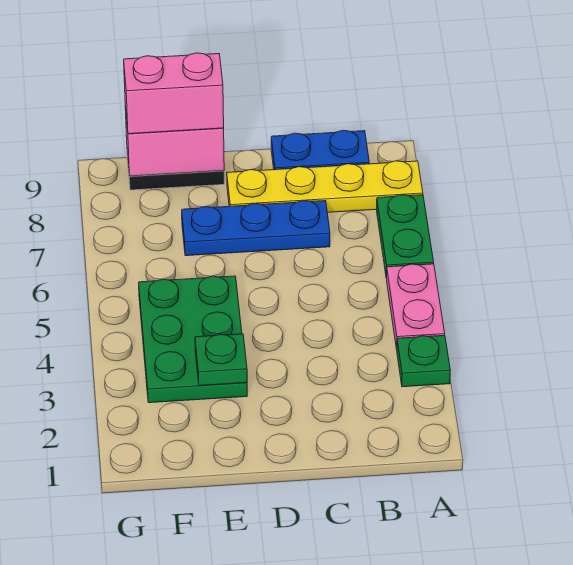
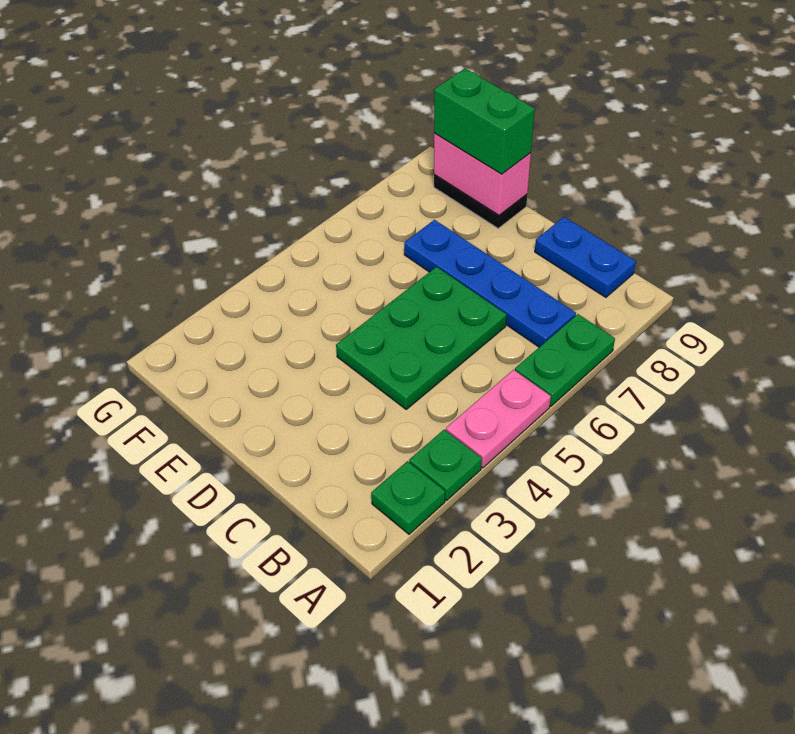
yellow 1x4 plate [227,161,423,212] -> none
blue 1x3 plate [182,201,330,256] -> blue 1x4 plate [404,220,576,347]
green 2x3 plate [139,276,247,403] -> green 2x3 plate moved to [336,267,507,409]
green 1x1 plate [195,334,247,386] -> green 1x1 plate moved to [371,461,445,534]
pink 1x2 brick [124,53,224,134] -> green 1x2 brick [434,69,535,174]

